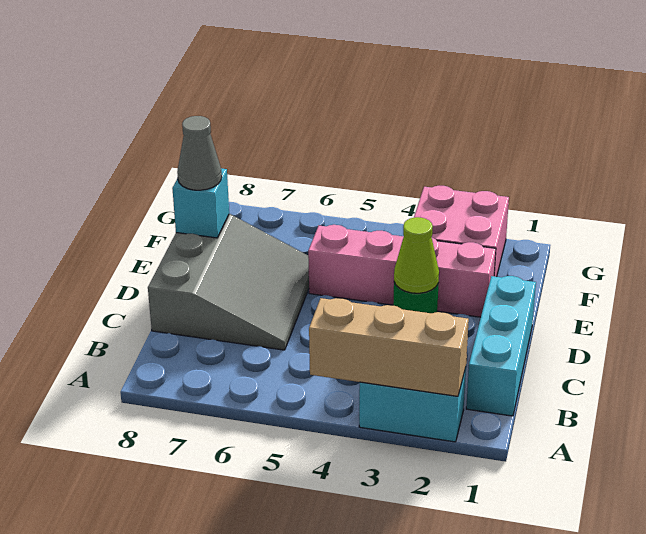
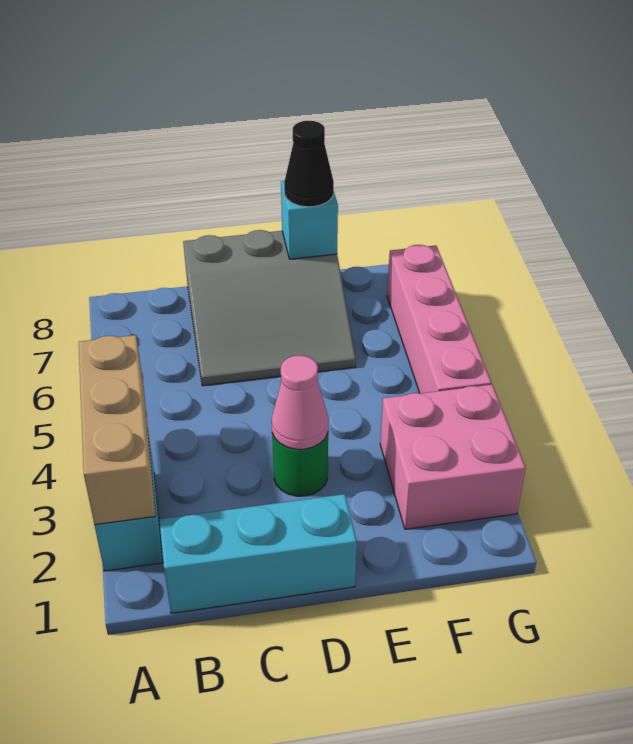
lime 1x1 cone [394,217,439,293] -> pink 1x1 cone [272,355,328,449]
pink 1x4 brick [308,225,496,317] -> pink 1x4 brick moved to [387,245,491,393]
grey 1x1 cone [177,116,222,190] -> black 1x1 cone [284,121,334,207]

